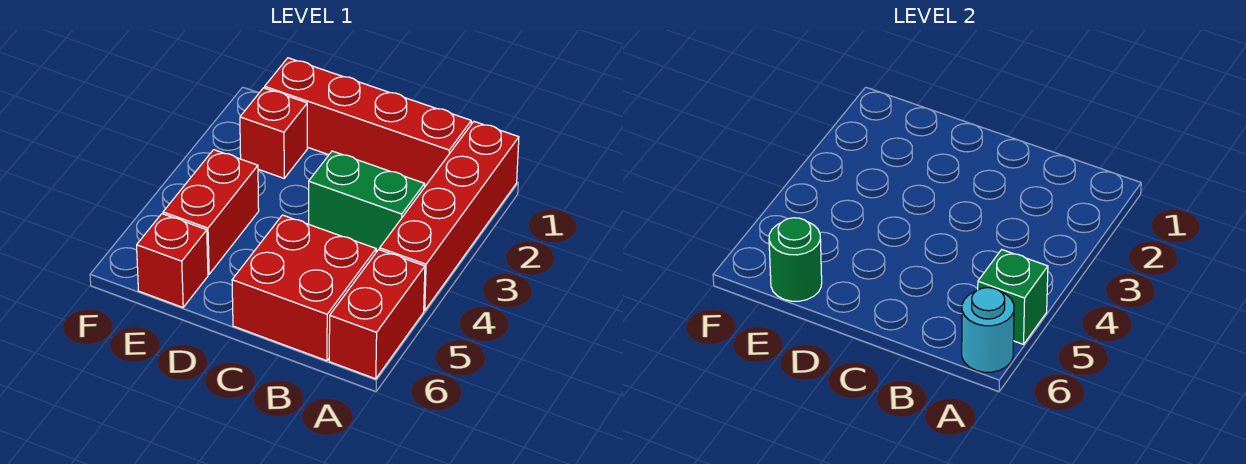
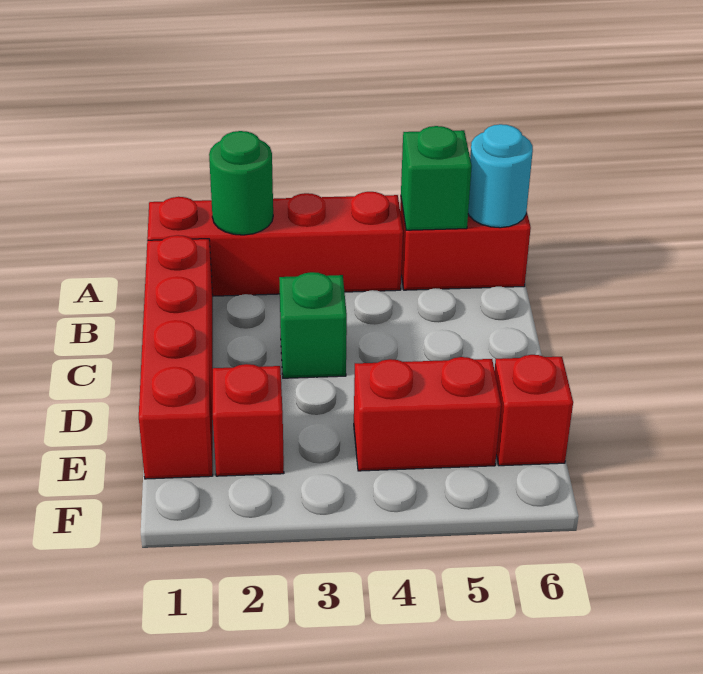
green 1x2 brick [309,151,425,252] -> green 1x1 brick [279,272,347,378]
red 2x2 brick [232,215,376,361] -> none
green 1x1 round brick [769,218,822,301] -> green 1x1 round brick moved to [209,131,273,235]

